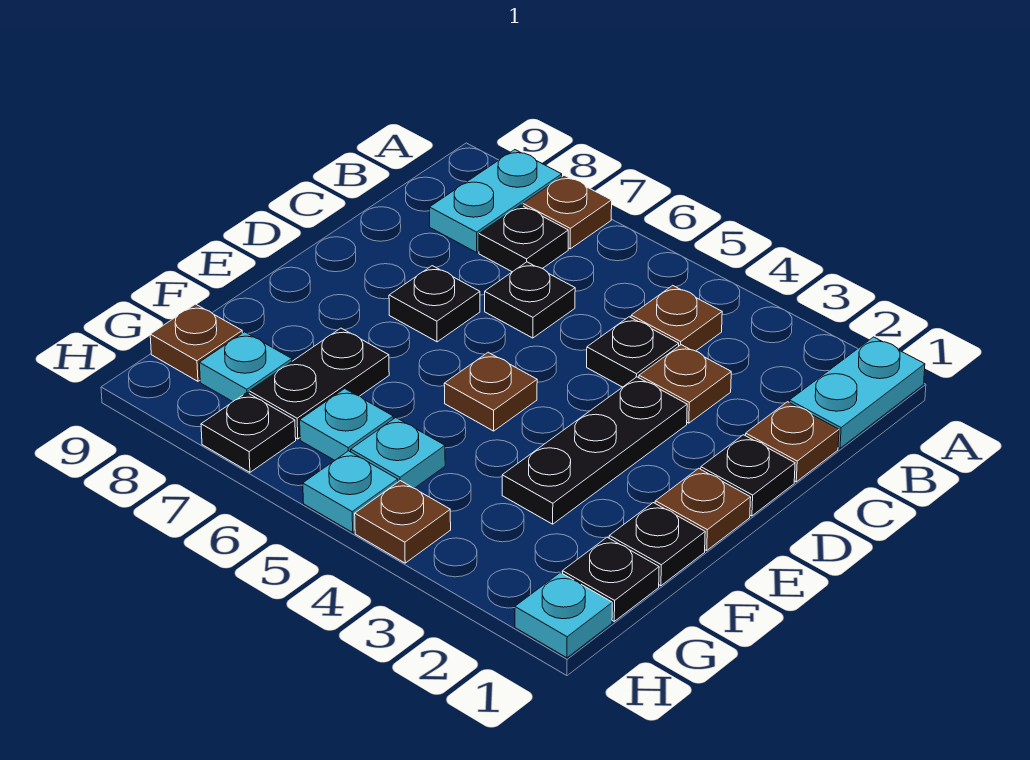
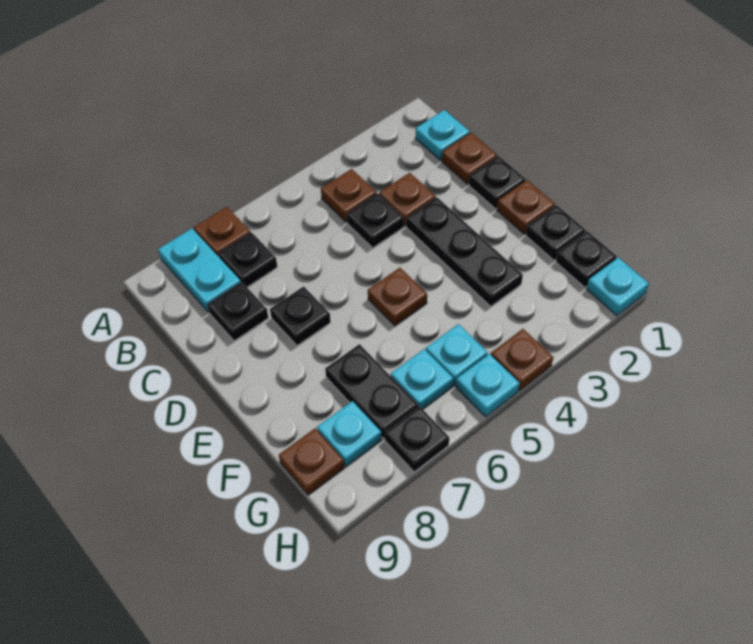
cyan 1x2 plate [789,337,925,448] -> cyan 1x1 plate [415,110,470,160]
black 1x1 plate [485,262,575,338] -> black 1x1 plate moved to [207,282,268,341]

